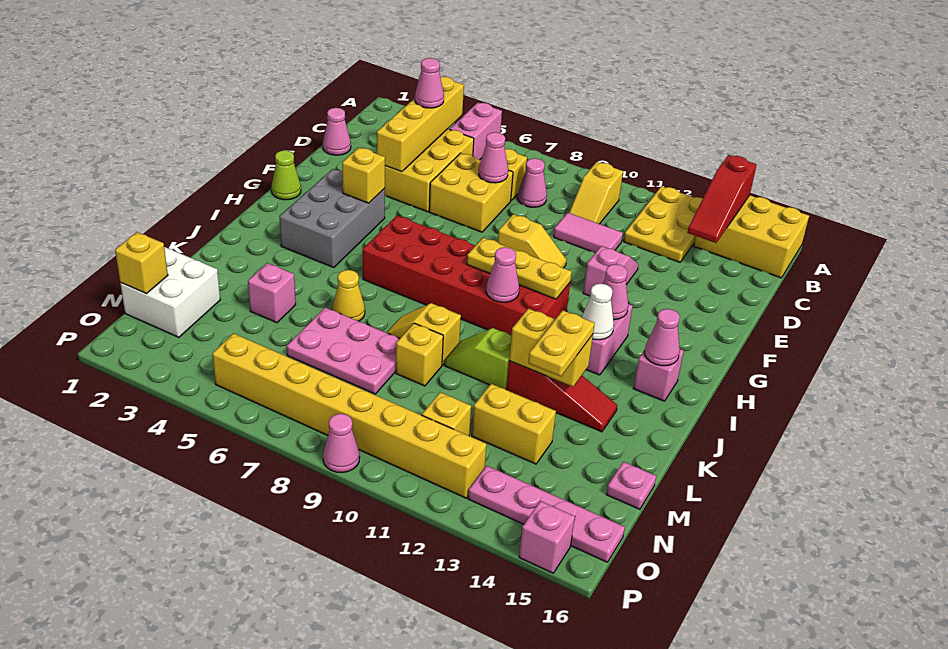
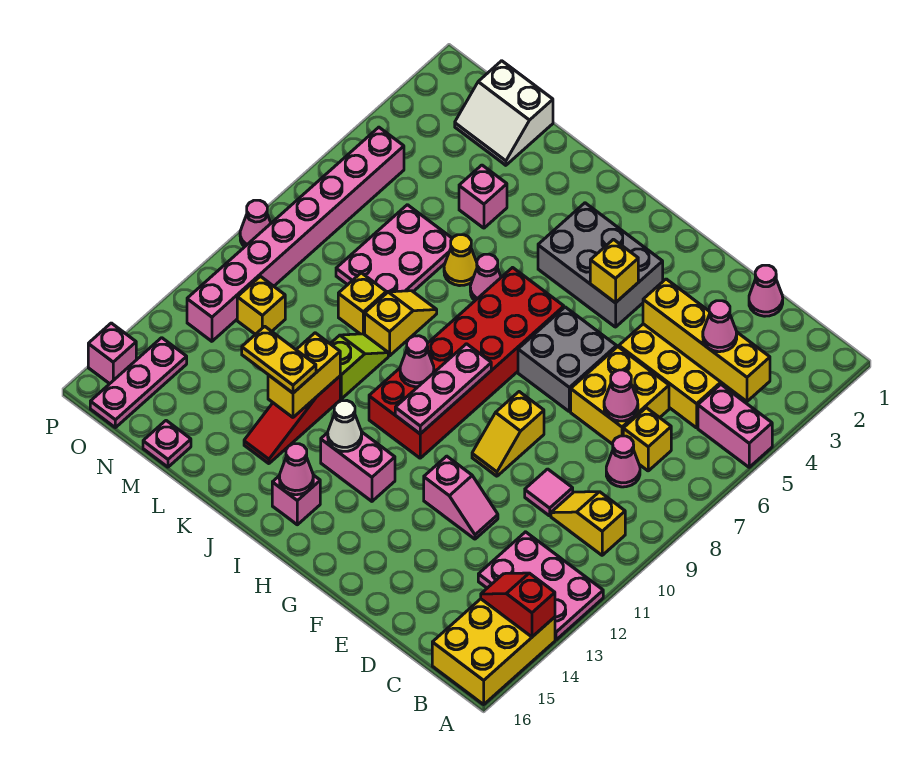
yellow 2x3 plate [624,186,703,262] -> pink 2x3 plate [478,532,603,640]
red 1x3 slope [688,155,757,243] -> red 1x2 slope [481,573,555,637]
pink 1x2 tile [554,213,623,253] -> pink 1x1 tile [525,469,573,516]
none -> grey 2x2 brick [518,307,617,411]
lime 1x1 cone [271,150,301,200] -> none
yellow 1x3 plate [467,238,572,299] -> pink 1x3 plate [395,344,491,434]
pink 1x1 cone [603,264,628,320] -> pink 1x1 cone moved to [470,254,501,300]
white 2x2 brick [120,247,220,337] -> white 2x2 slope [455,61,553,165]
yellow 1x2 brick [472,384,556,464] -> none
yellow 1x1 brick [115,232,168,294] -> none
yellow 1x8 brick [212,333,487,498] -> pink 1x8 brick [187,127,404,341]
pink 1x4 plate [468,466,625,562] -> pink 1x3 plate [90,338,187,428]

